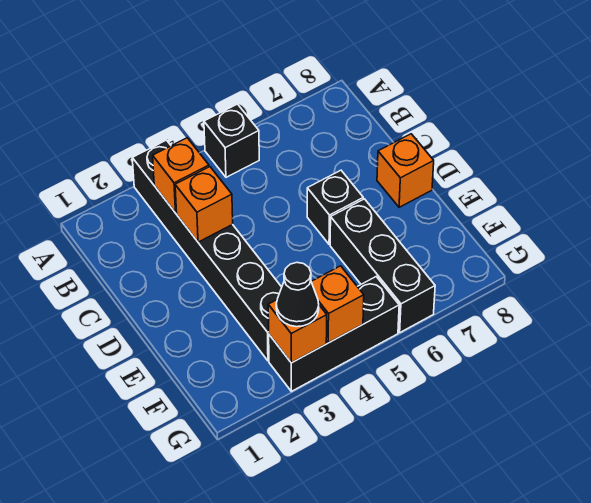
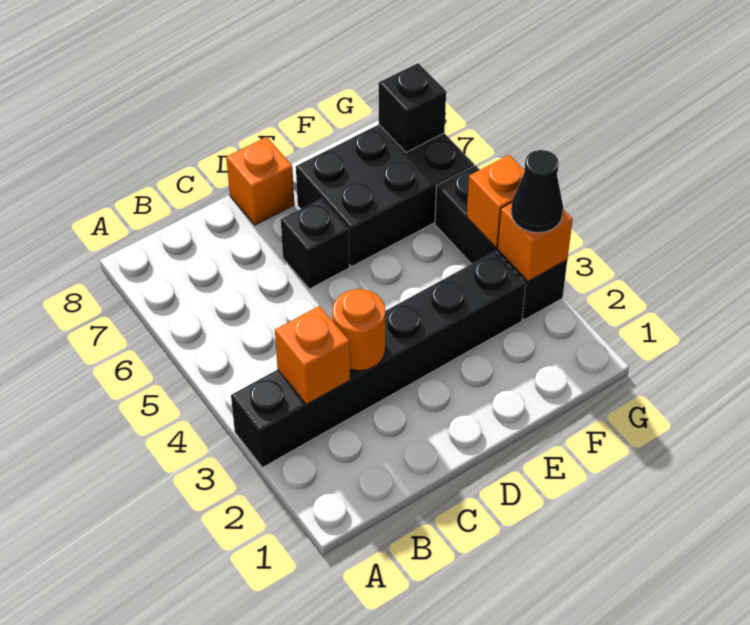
black 1x1 brick [204,104,259,177] -> black 1x1 brick moved to [379,63,446,152]
orange 1x1 brick [175,167,233,242] -> orange 1x1 round brick [332,289,385,371]
black 1x3 brick [330,199,435,332] -> black 2x3 brick [296,125,474,266]

